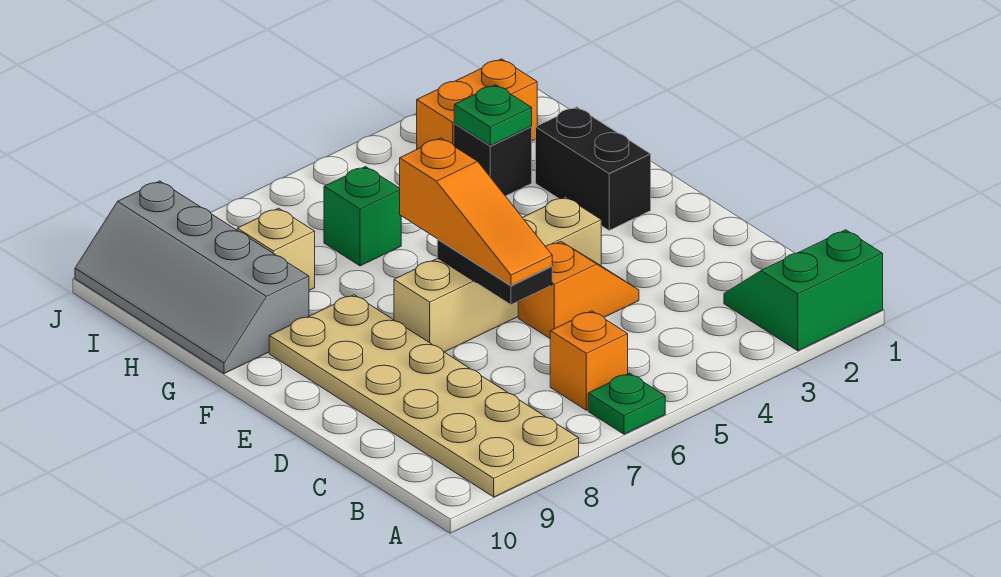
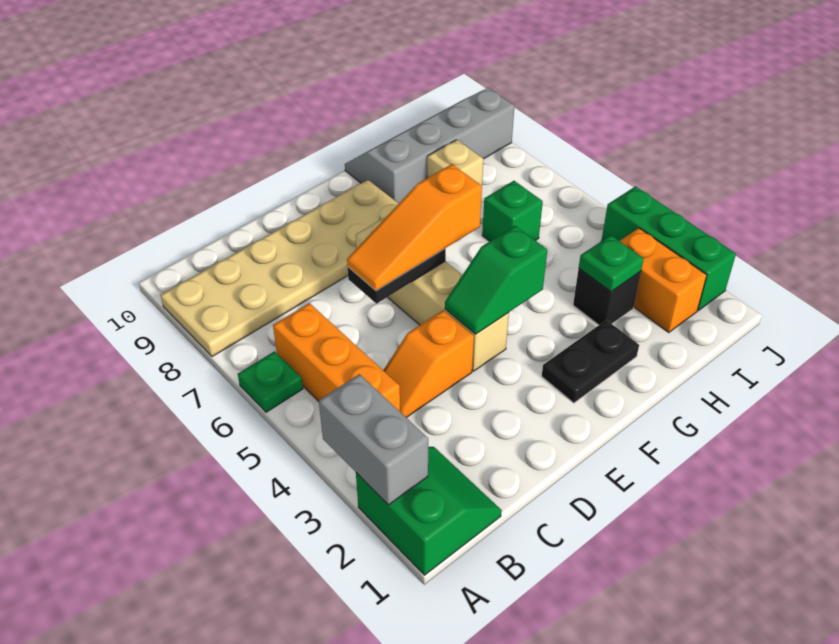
none -> grey 1x2 brick [319,374,428,505]
orange 1x1 brick [550,311,628,410] -> orange 1x3 brick [273,303,400,411]
orange 1x2 slope [518,241,639,338] -> orange 1x2 slope turned to [383,310,474,418]
none -> green 1x2 slope [445,226,547,334]
black 1x2 brick [536,107,651,230] -> black 1x2 plate [542,320,639,403]
none -> green 1x3 brick [602,186,736,311]

